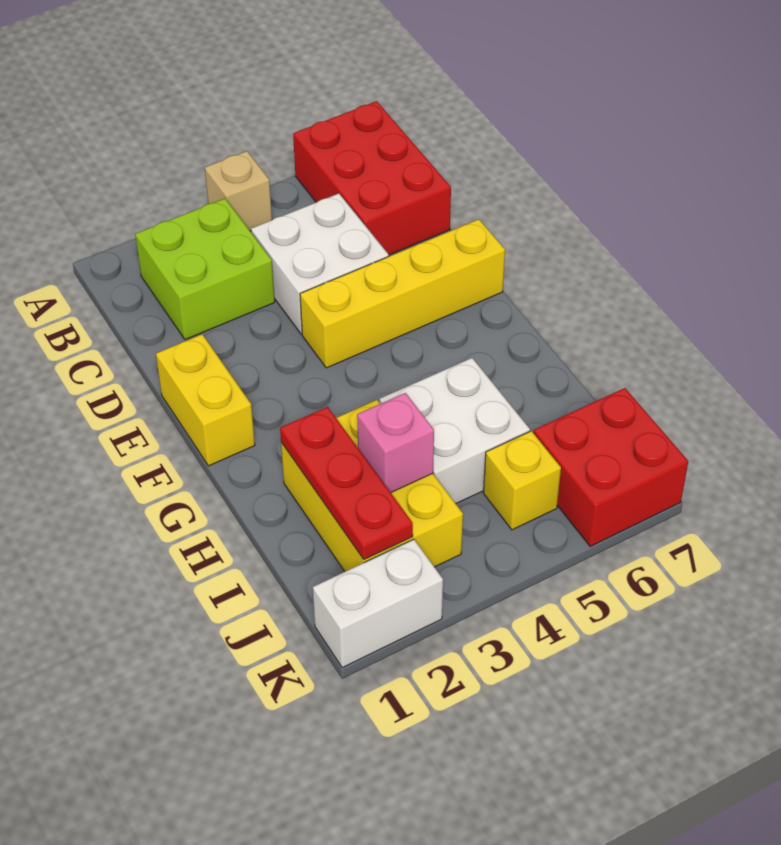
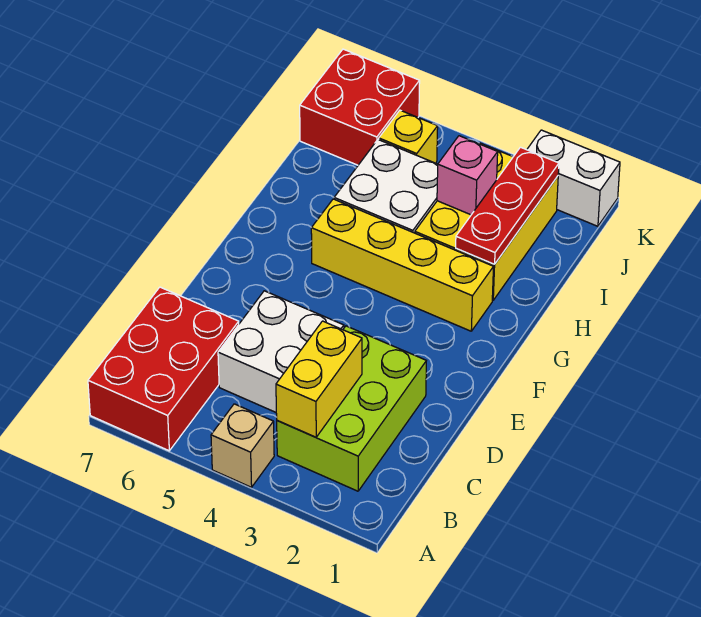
lime 2x2 brick [135,199,275,340] -> lime 2x3 brick [277,326,426,491]
yellow 1x2 brick [156,334,255,466] -> yellow 1x2 brick moved to [276,321,362,437]
yellow 1x4 brick [300,219,505,368] -> yellow 1x4 brick moved to [311,199,494,331]

